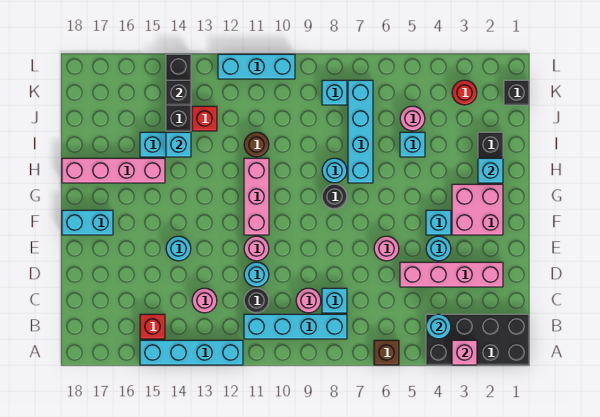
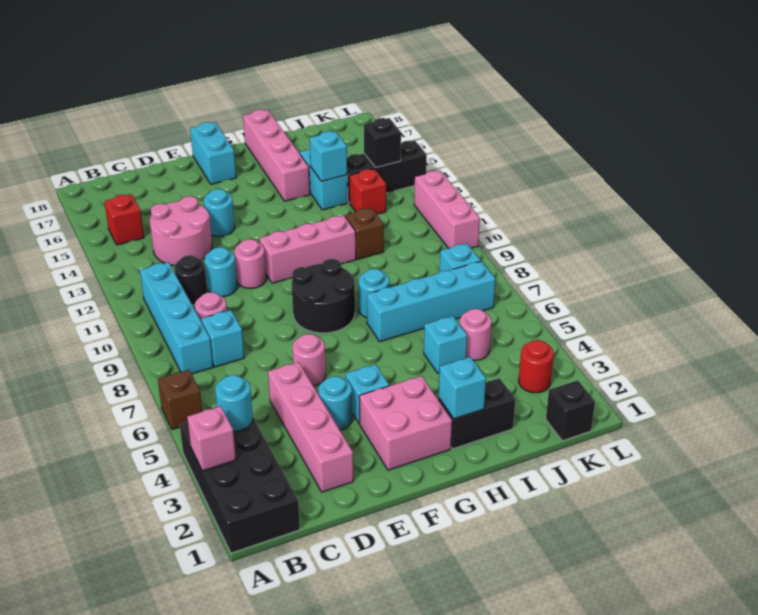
cyan 1x4 brick [140,340,243,365] -> none
pink 1x1 round brick [192,288,217,313] -> pink 2x2 round brick [150,196,212,266]
black 1x1 round brick [322,184,347,209] -> black 2x2 round brick [292,259,355,333]
brown 1x1 round brick [244,132,269,157] -> brown 1x1 brick [345,208,384,259]
cyan 1x3 brick [218,54,295,79] -> pink 1x3 brick [414,171,480,248]

